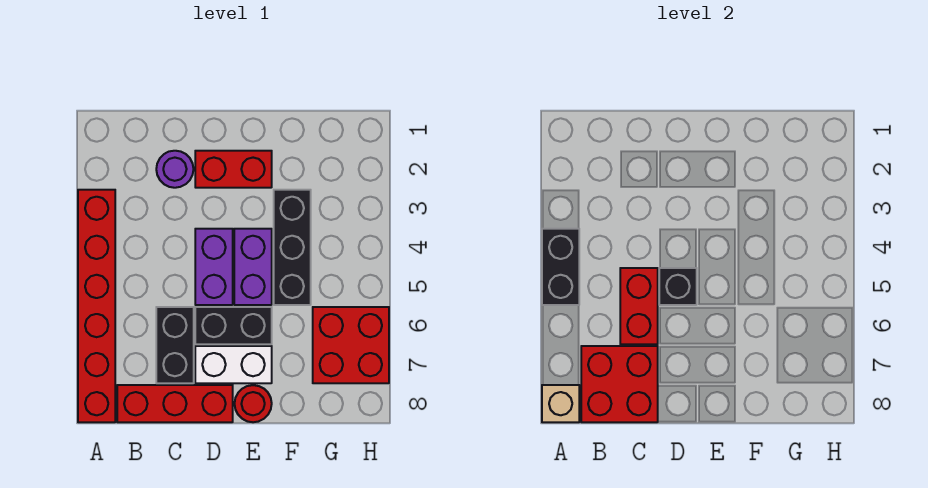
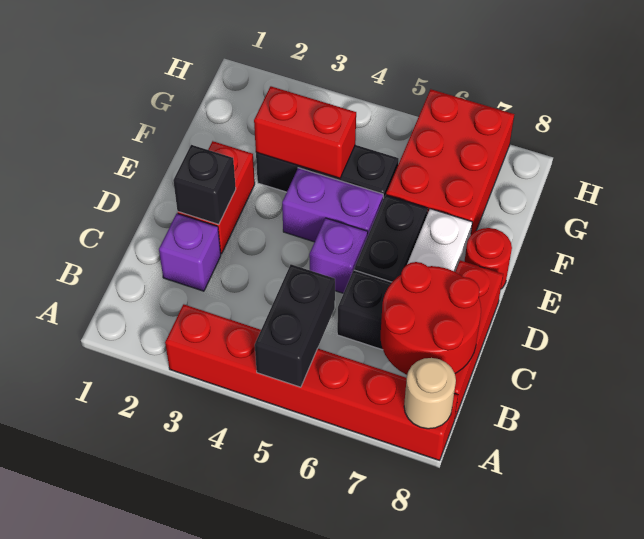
black 1x2 brick [542,229,579,305] -> black 1x2 brick turned to [255,264,335,387]
tan 1x1 brick [542,385,579,422] -> tan 1x1 round brick [404,358,456,429]
red 2x2 brick [581,346,658,422] -> red 2x2 round brick [381,262,481,375]
purple 1x1 round brick [156,151,193,188] -> purple 1x1 brick [159,214,221,291]
red 1x2 brick [620,268,658,344] -> red 1x2 brick moved to [254,86,356,178]
purple 1x2 brick [195,229,233,305] -> purple 1x1 brick [309,218,368,293]
black 1x1 brick [659,268,697,305] -> black 1x1 brick moved to [173,145,236,225]
red 2x2 brick [313,307,389,383] -> red 2x3 brick [386,89,514,235]

